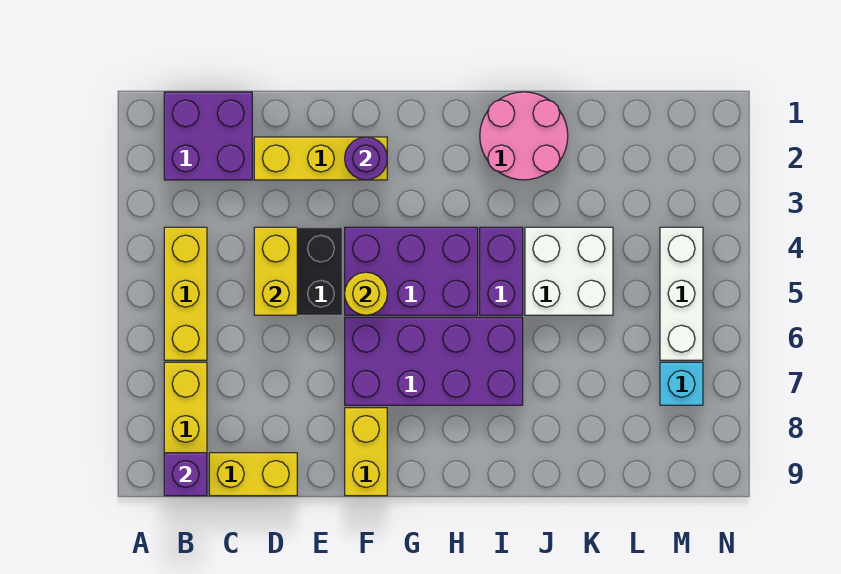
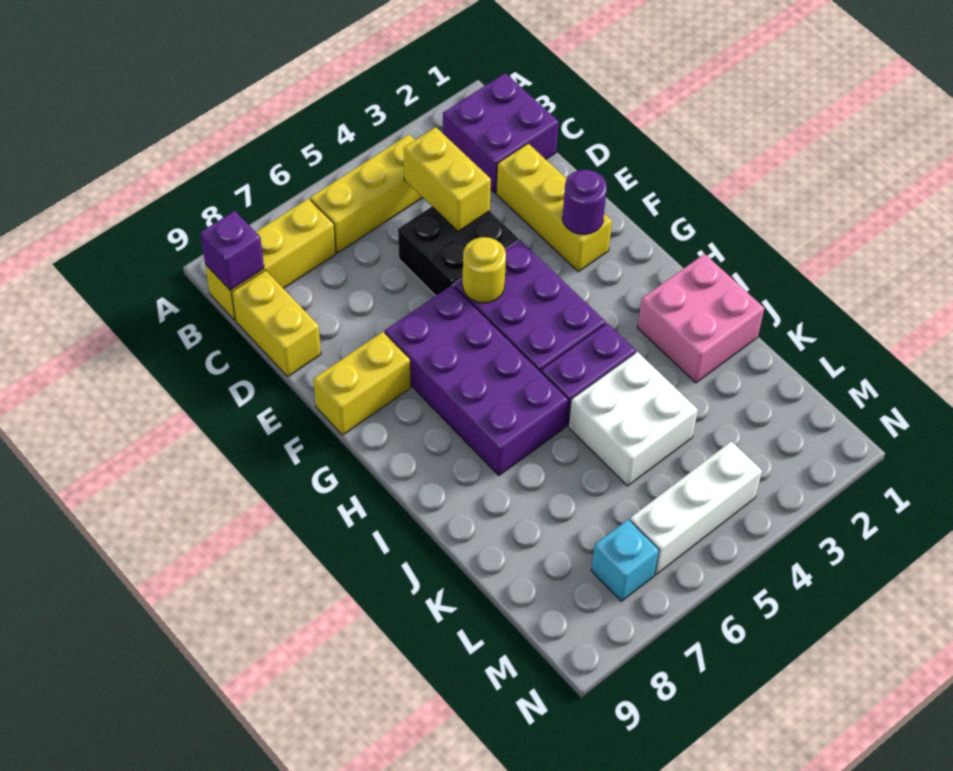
yellow 1x2 brick [254,227,297,315] -> yellow 1x2 brick turned to [404,127,491,232]
pink 2x2 round brick [480,92,568,180] -> pink 2x2 brick [638,254,764,383]

